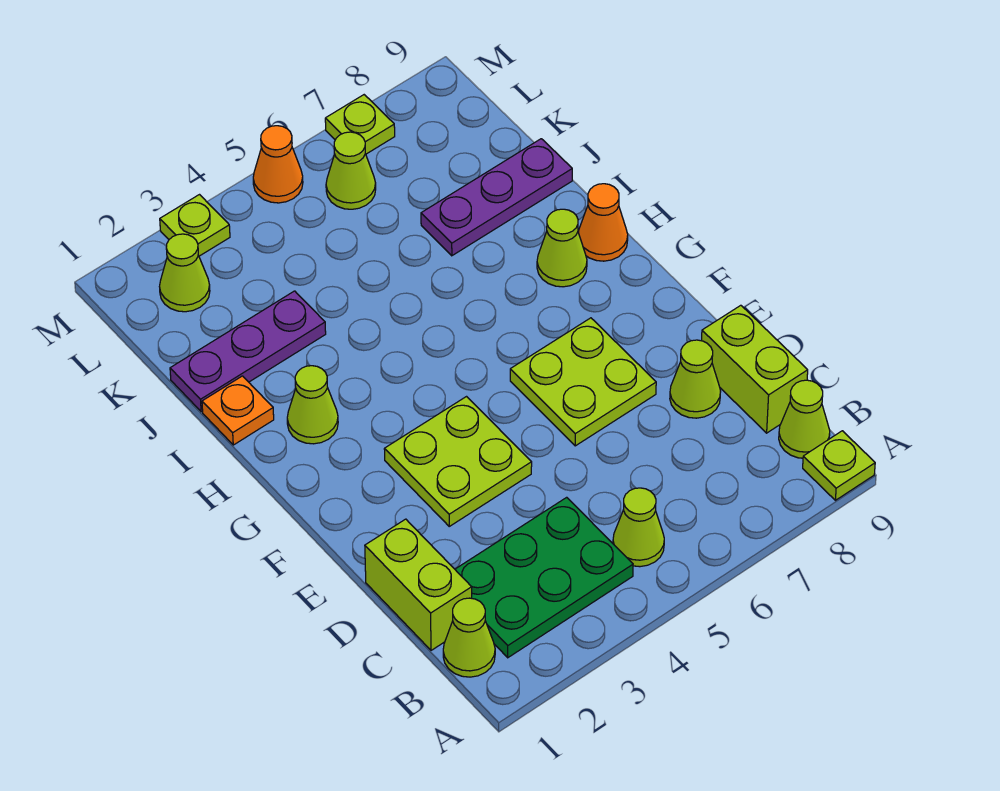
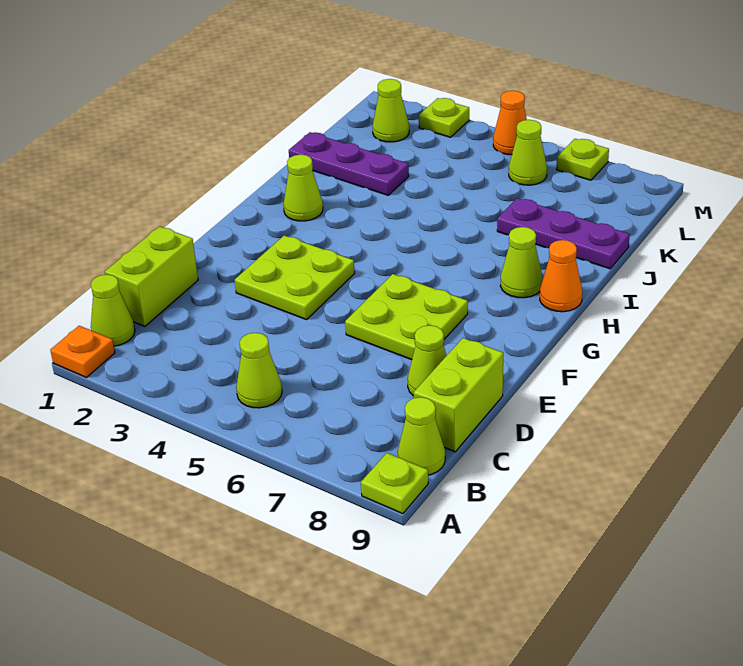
green 2x3 plate [455,497,633,658] -> none
orange 1x1 plate [202,376,274,445] -> orange 1x1 plate moved to [50,326,115,377]

